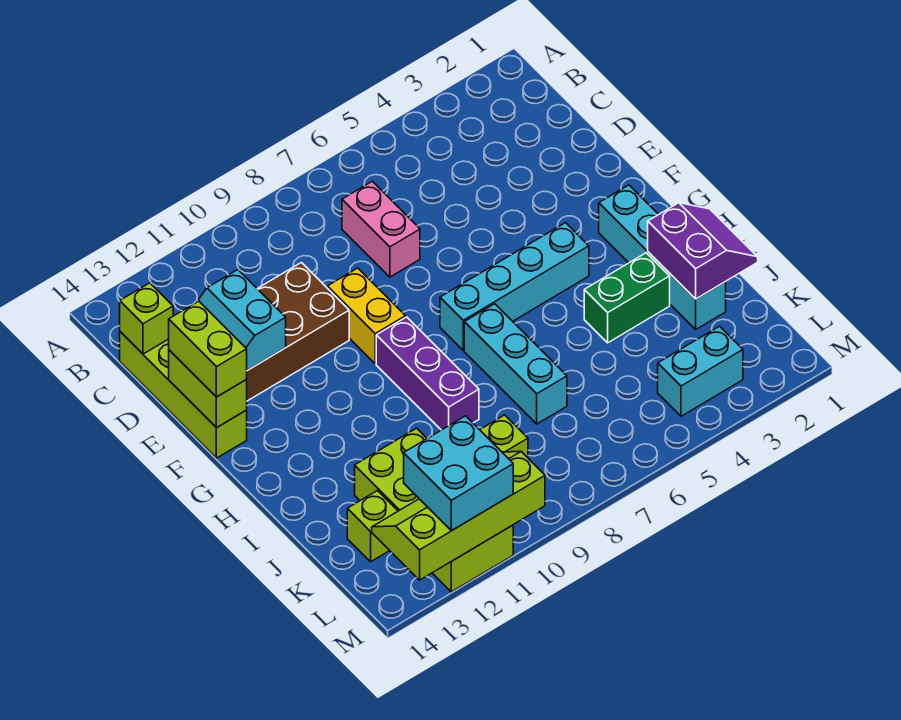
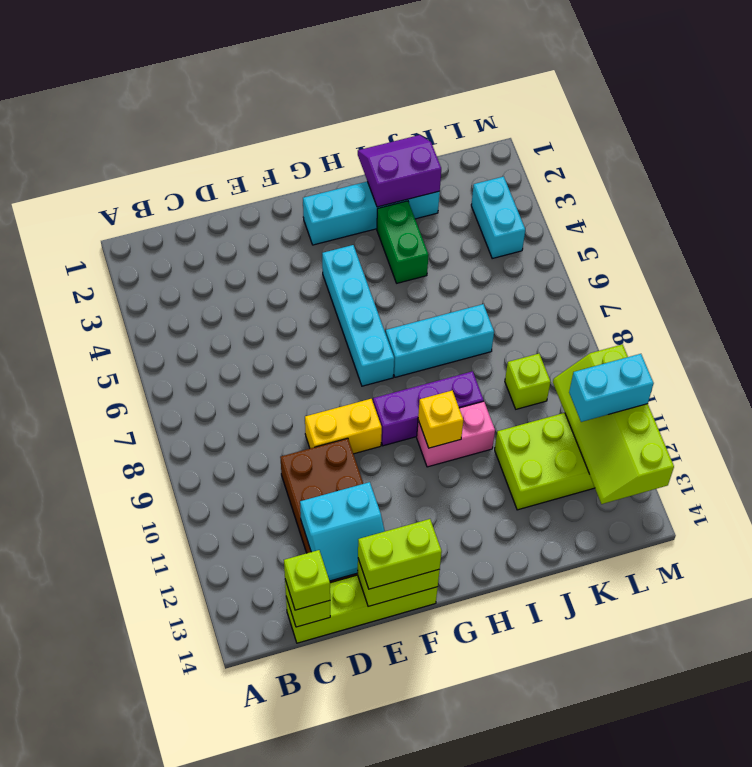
pink 1x2 brick [342,181,420,277] -> pink 1x2 brick moved to [417,401,495,467]
none -> yellow 1x1 brick [418,391,463,448]
lime 1x1 brick [347,491,398,562] -> lime 1x1 brick moved to [284,550,330,610]
cyan 2x2 brick [404,416,513,531] -> cyan 1x2 brick [569,354,654,422]

